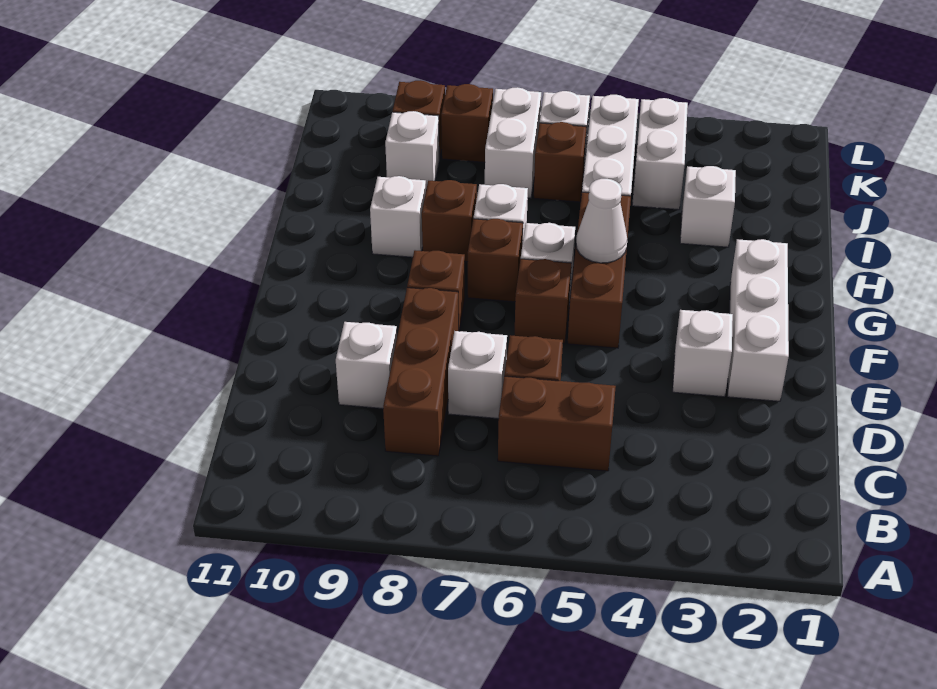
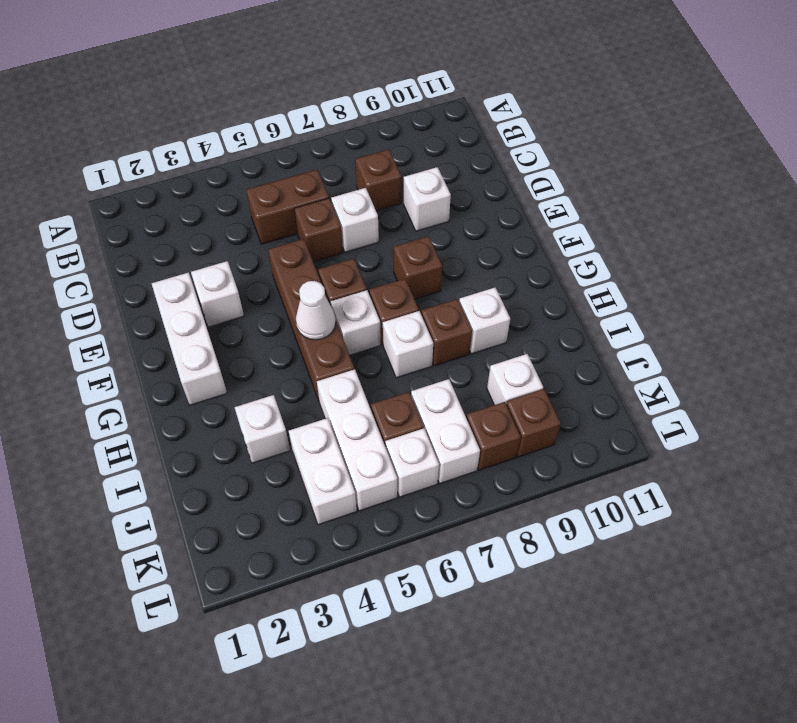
brown 1x3 brick [383,288,459,456] -> brown 1x1 brick [355,149,401,211]
brown 1x3 brick [568,192,631,348] -> brown 1x4 brick [268,239,354,401]

